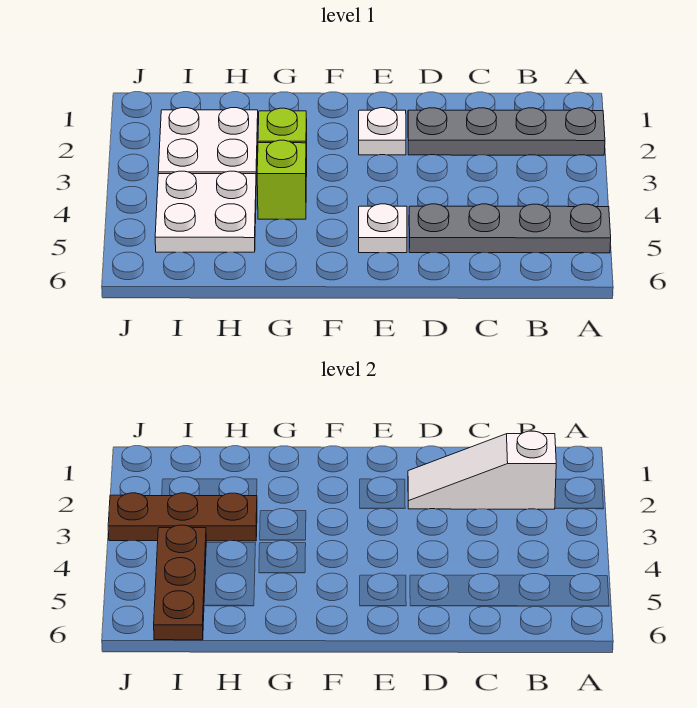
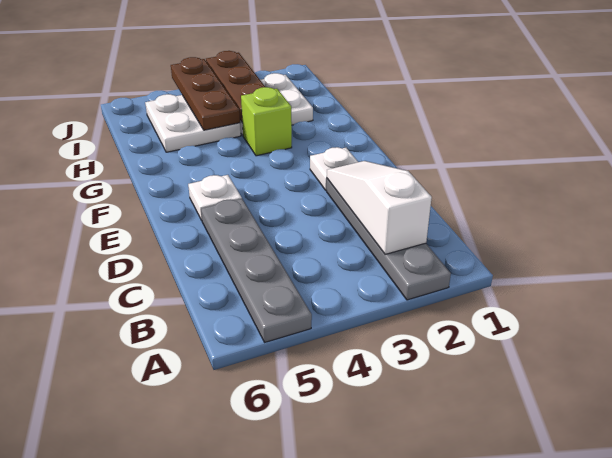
lime 1x1 brick [257,140,306,219] -> none
brown 1x3 plate [154,525,206,640] -> brown 1x3 plate turned to [171,57,240,130]

